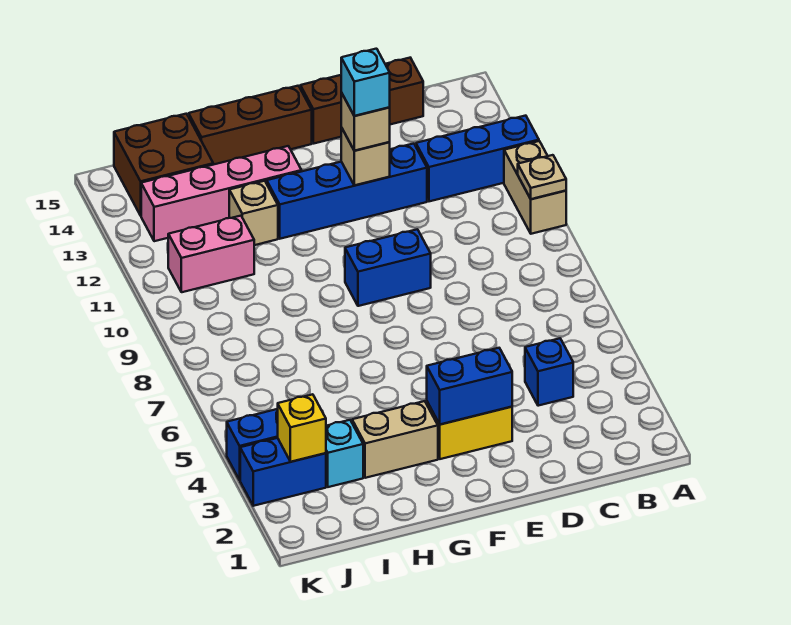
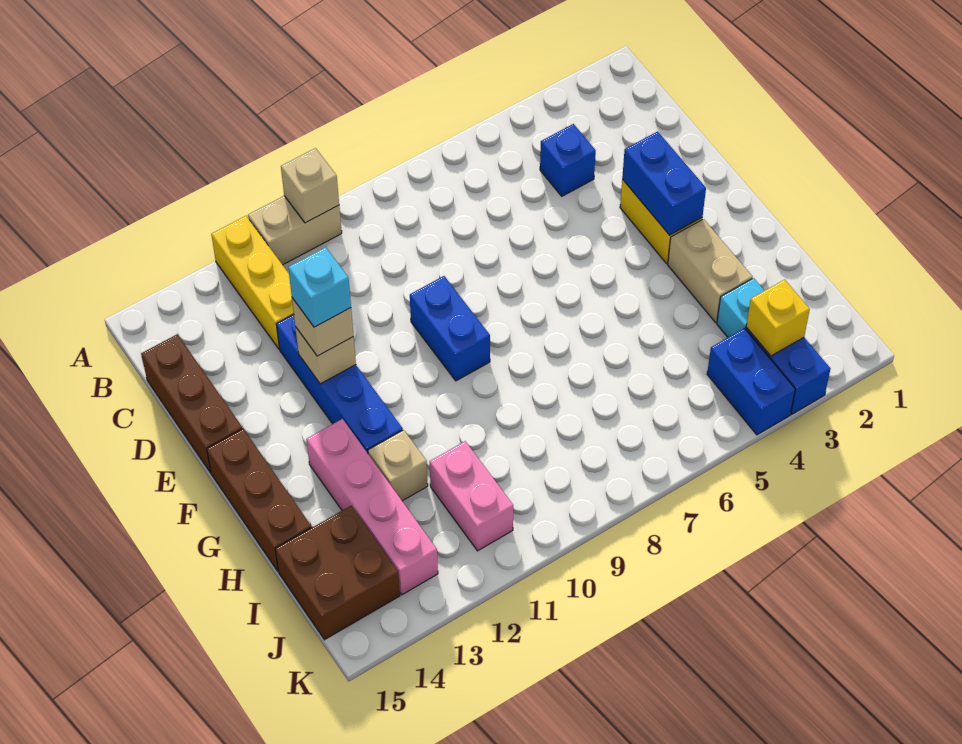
tan 1x1 plate [518,155,566,199] -> tan 1x1 brick [281,148,339,223]
blue 1x3 brick [416,116,539,201] -> yellow 1x3 brick [211,216,294,349]

